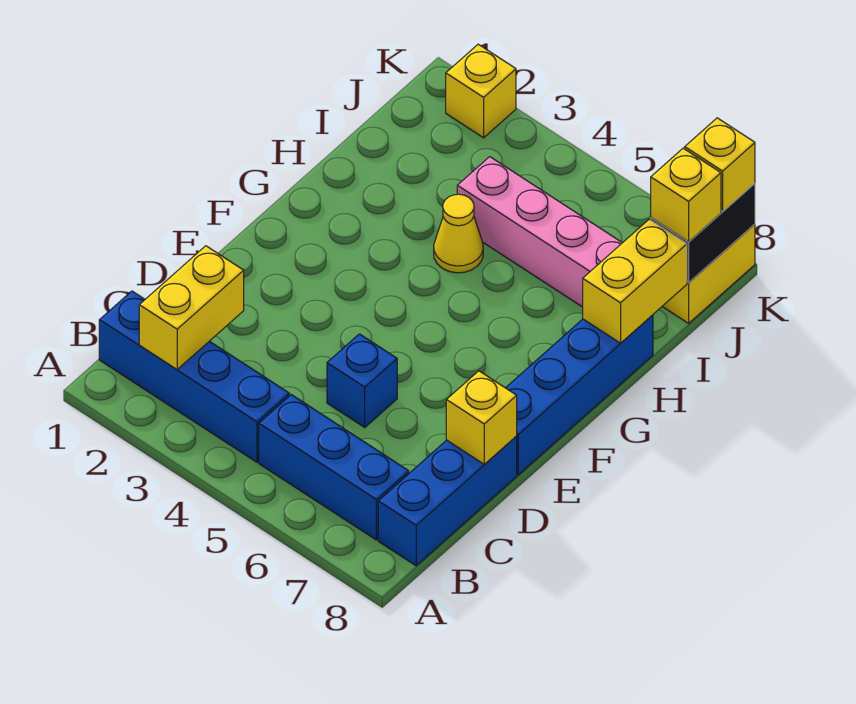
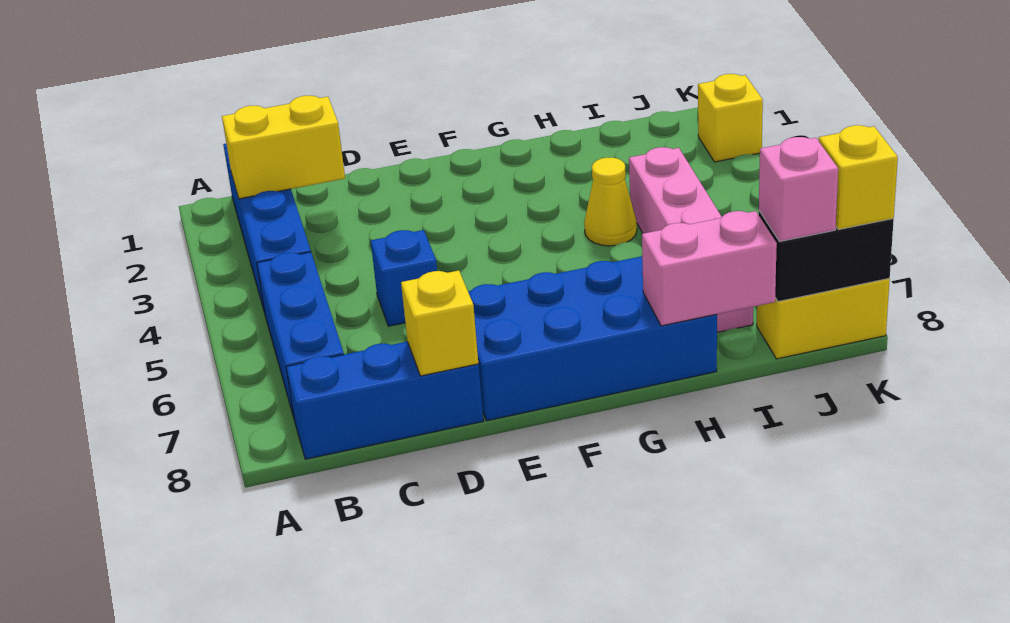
blue 1x4 brick [506,315,653,475] -> blue 2x4 brick [468,256,717,421]
yellow 1x2 brick [583,219,687,343] -> pink 1x2 brick [642,211,777,326]
yellow 1x1 brick [651,148,721,242] -> pink 1x1 brick [759,137,838,242]

